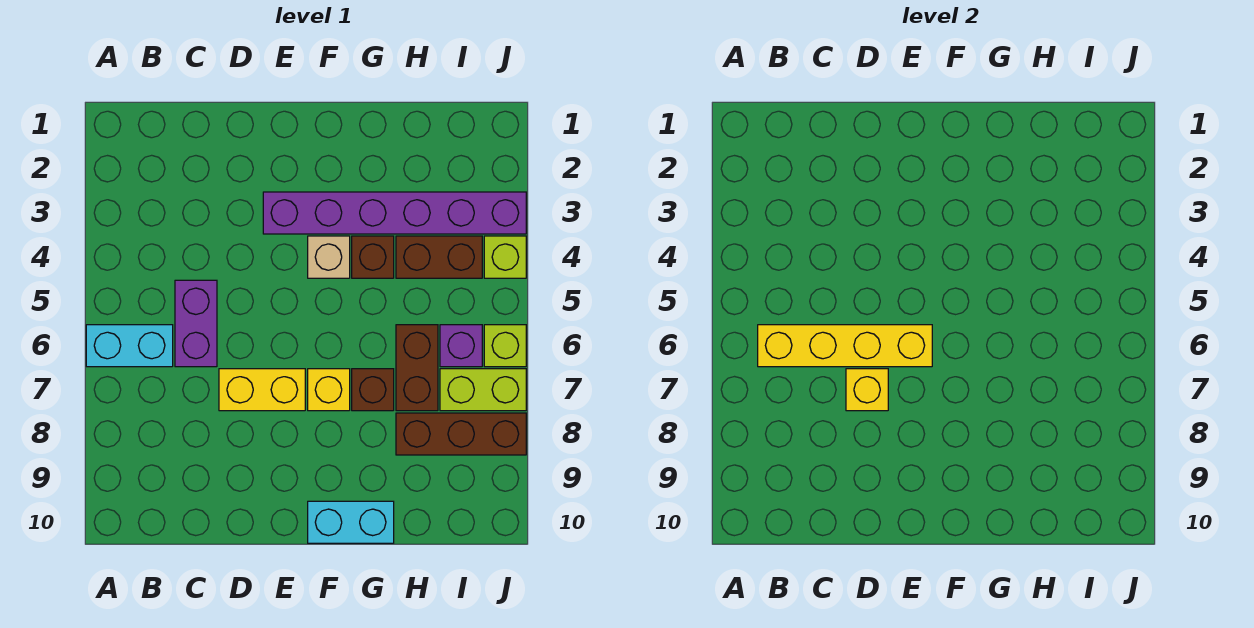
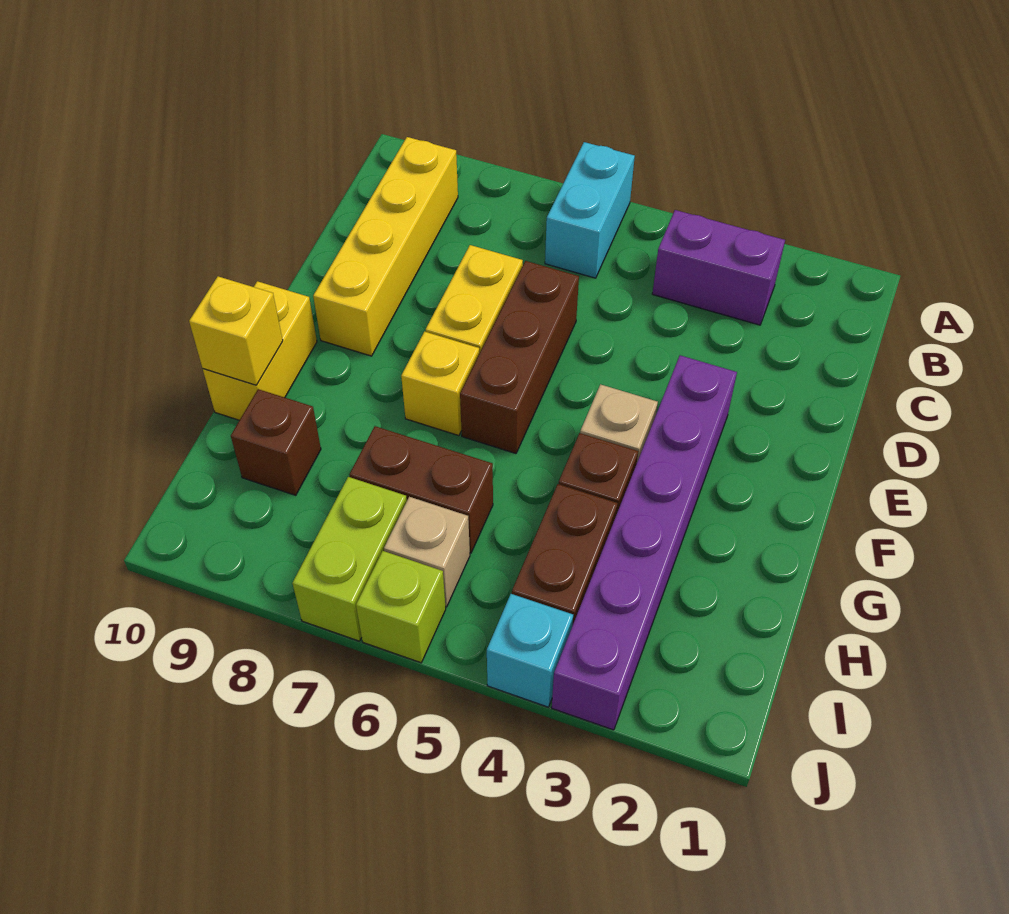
yellow 1x4 brick [758,325,932,367] -> yellow 1x4 brick moved to [313,137,458,356]
purple 1x2 brick [175,280,217,367] -> purple 1x2 brick moved to [652,210,785,325]
yellow 1x1 brick [846,369,888,411] -> yellow 1x1 brick moved to [189,276,283,385]
cyan 1x2 brick [308,501,394,543] -> yellow 1x2 brick [203,281,317,420]
brown 1x1 brick [352,369,394,411] -> brown 1x1 brick moved to [231,389,321,495]
brown 1x3 brick [396,413,526,455] -> brown 1x3 brick moved to [460,261,579,453]
purple 1x1 brick [440,325,482,367] -> tan 1x1 brick [384,497,470,607]
lime 1x1 brick [484,236,526,278] -> cyan 1x1 brick [487,594,573,707]

